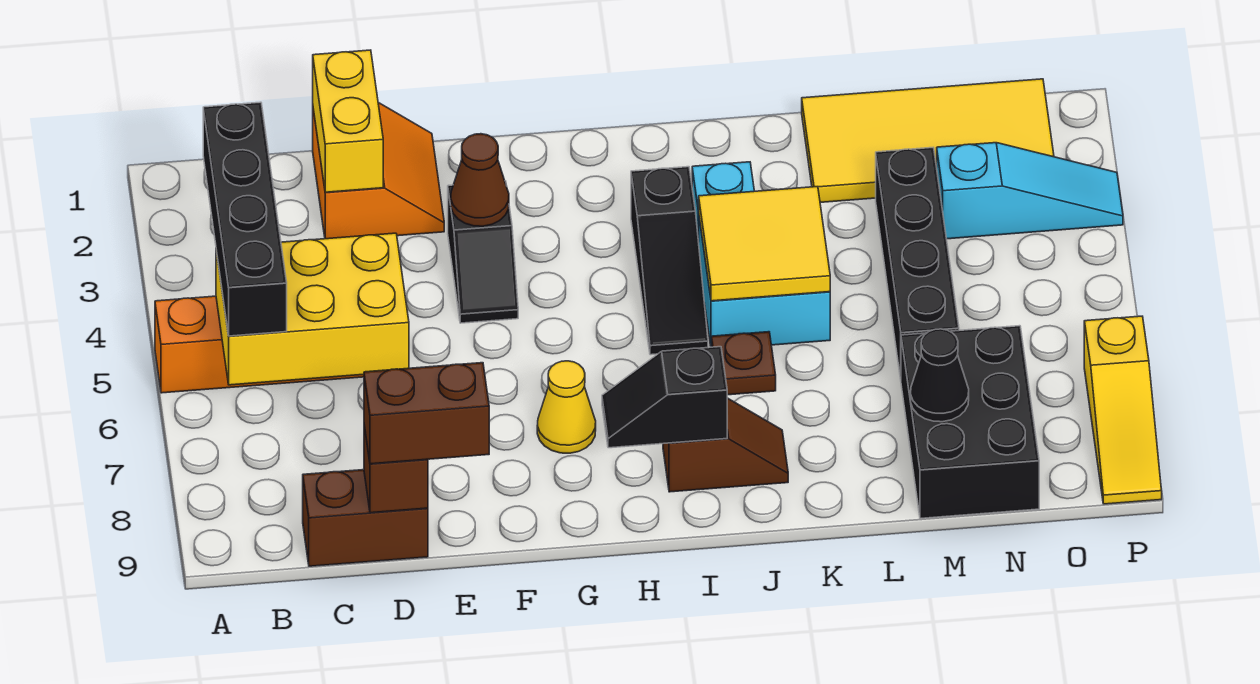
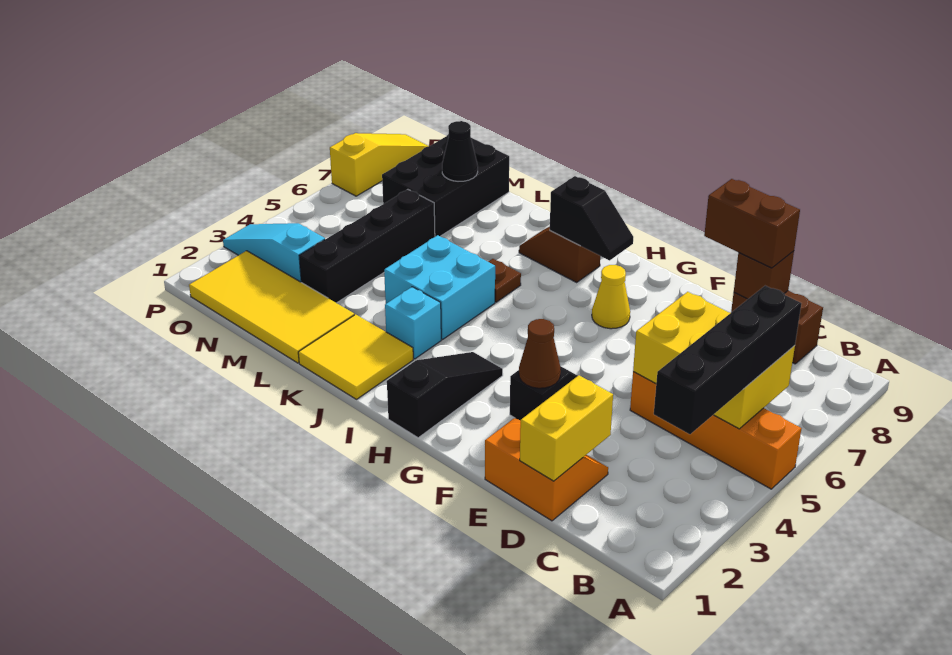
orange 2x2 slope [313,103,444,239] -> orange 2x2 slope turned to [485,418,608,521]
black 1x3 slope [631,167,708,355] -> black 1x3 slope moved to [387,352,503,438]
yellow 2x2 tile [699,187,830,301] -> yellow 2x2 tile moved to [298,314,413,399]

